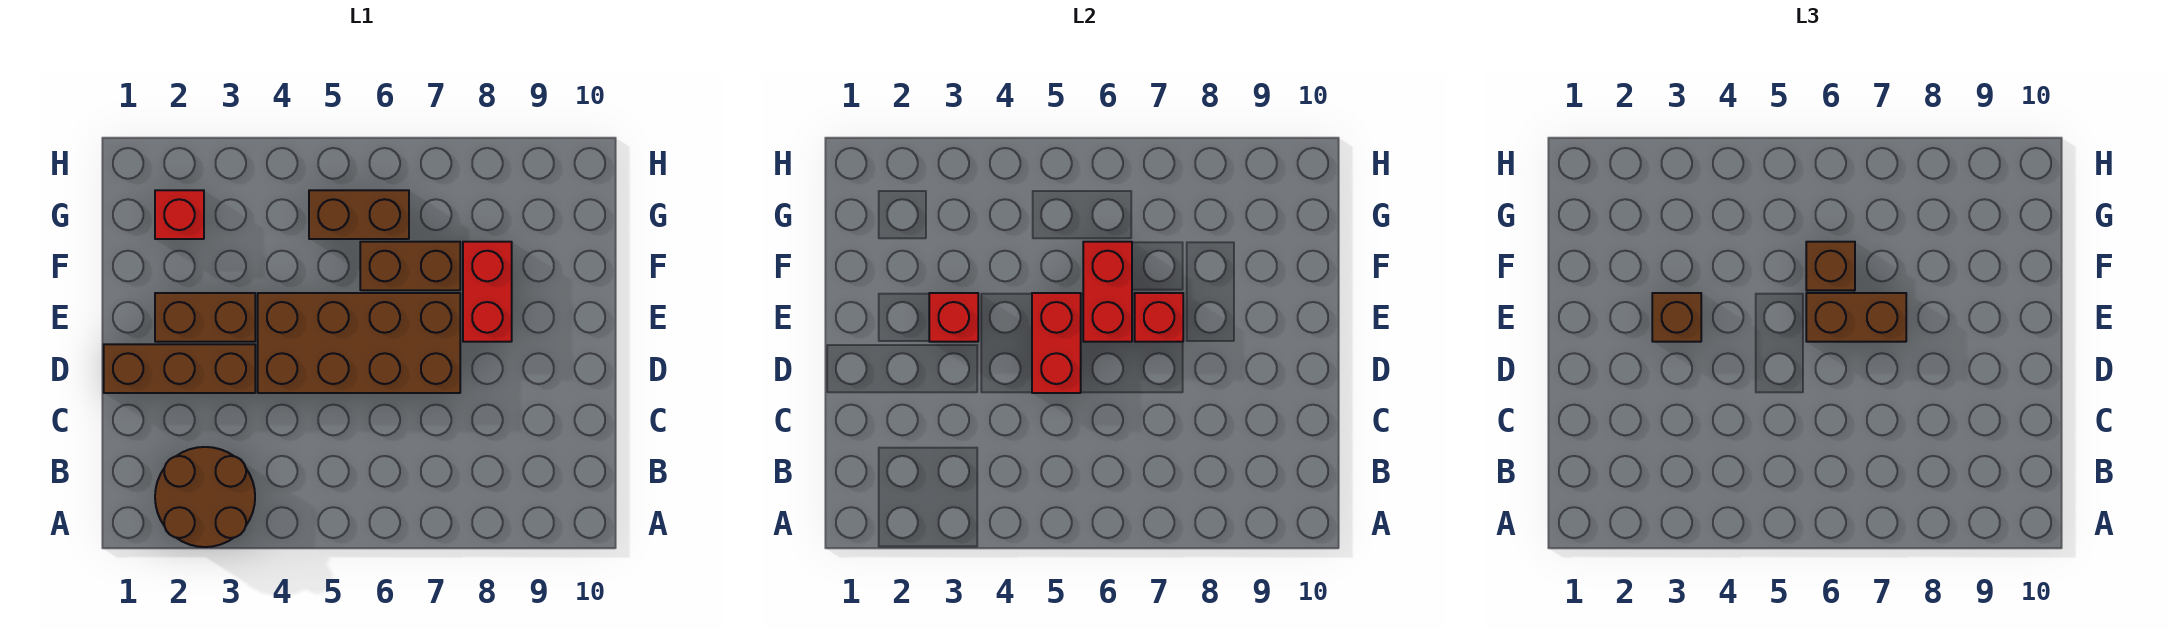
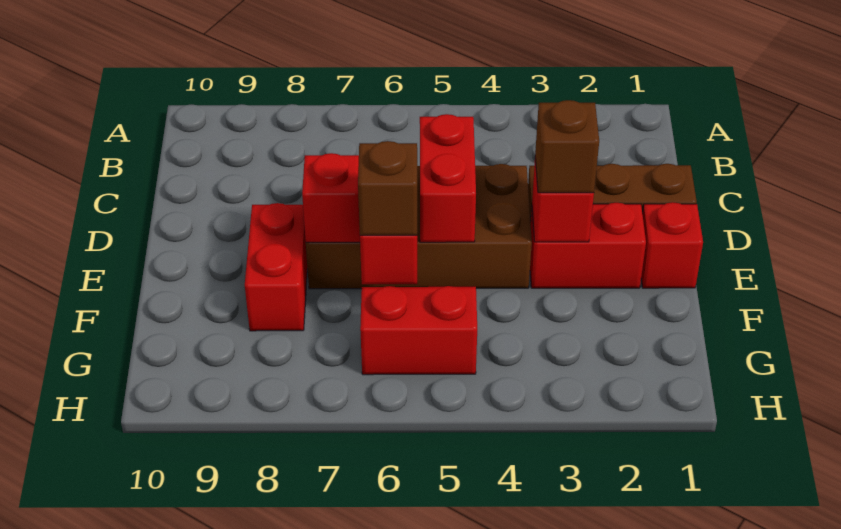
brown 2x2 round brick [155,447,255,547] -> none
brown 1x2 brick [155,293,255,342] -> red 1x2 brick [530,203,646,288]
brown 1x2 brick [1806,293,1906,342] -> none
brown 1x2 brick [360,242,460,290] -> none
red 1x1 brick [155,190,204,239] -> red 1x1 brick moved to [641,202,703,288]
brown 1x2 brick [309,190,409,239] -> red 1x2 brick [360,286,477,375]

